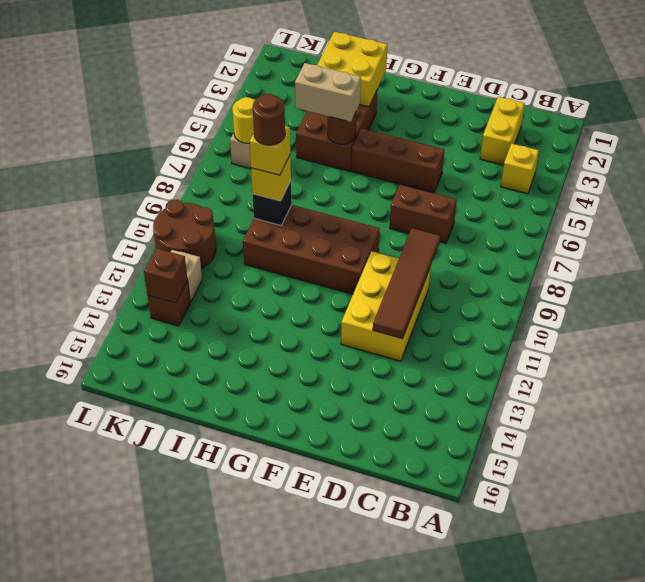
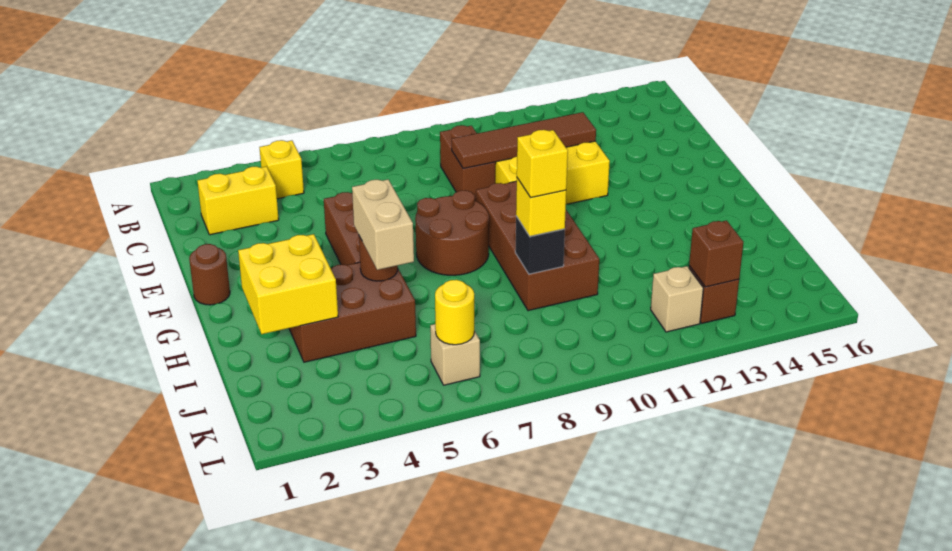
brown 1x2 brick [390,185,457,243] -> brown 1x2 brick moved to [440,125,496,201]
brown 1x1 round brick [253,94,285,145] -> brown 1x1 round brick moved to [189,244,230,305]
brown 2x2 round brick [153,200,216,269] -> brown 2x2 round brick moved to [415,190,489,275]

